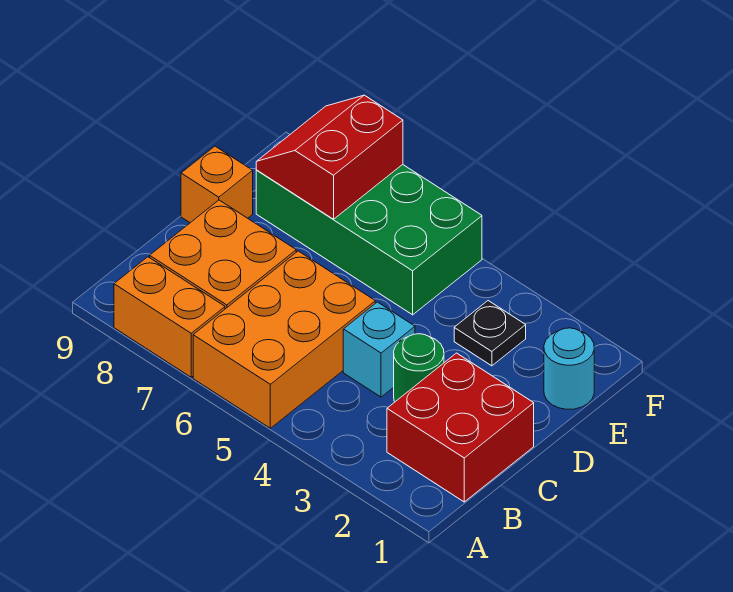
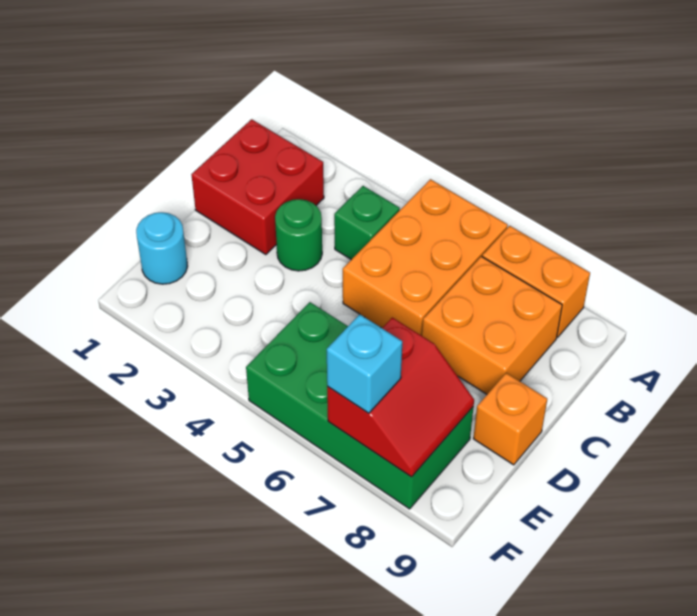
none -> green 1x1 brick [334,186,400,260]
cyan 1x1 brick [343,302,415,397] -> cyan 1x1 brick moved to [327,314,402,413]
black 1x1 plate [454,301,526,366] -> none

